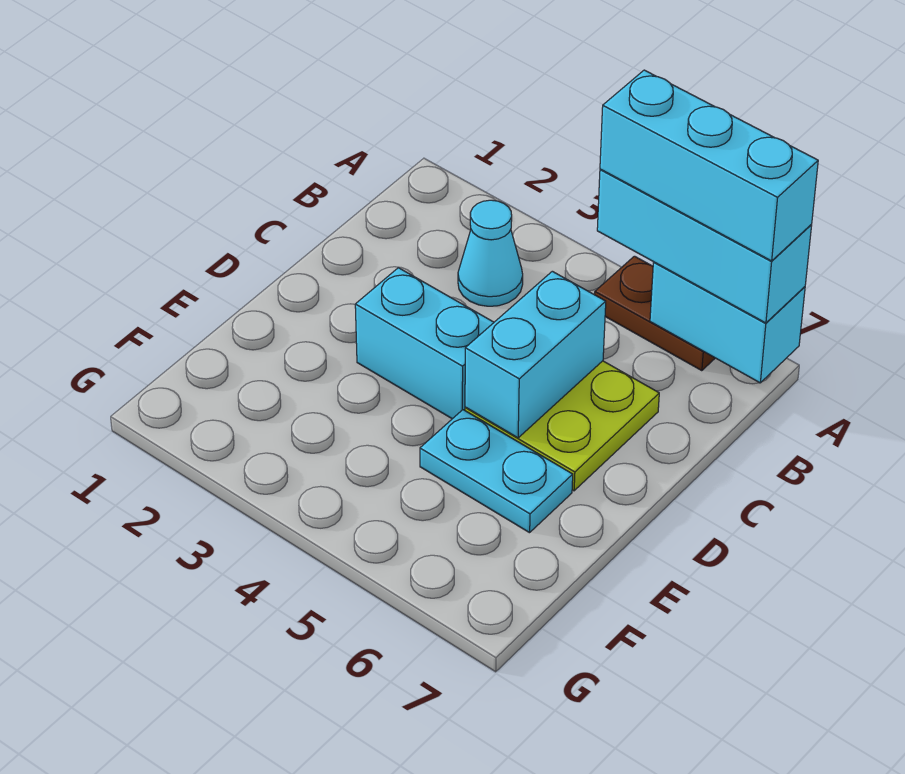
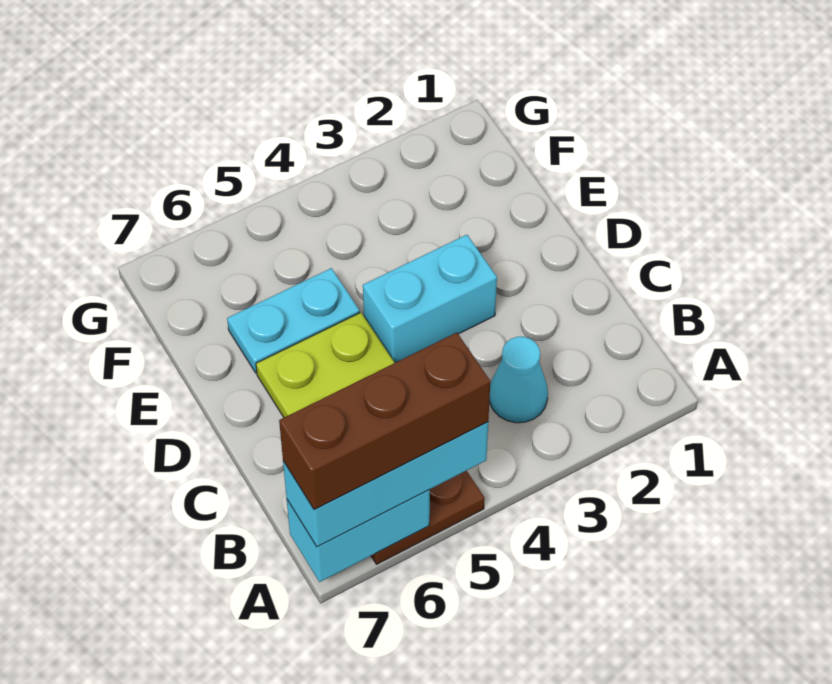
cyan 1x3 brick [600,70,818,261] -> brown 1x3 brick [279,333,490,510]
cyan 1x2 brick [465,271,606,438] -> none

